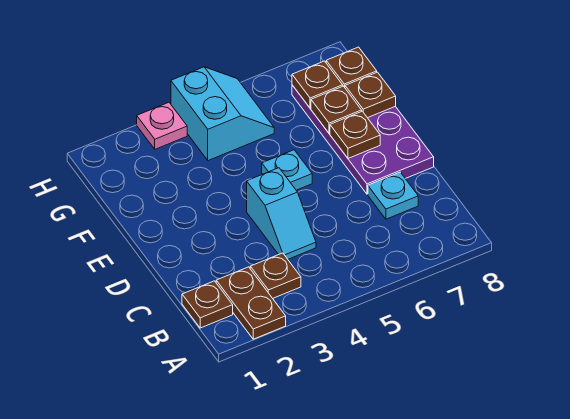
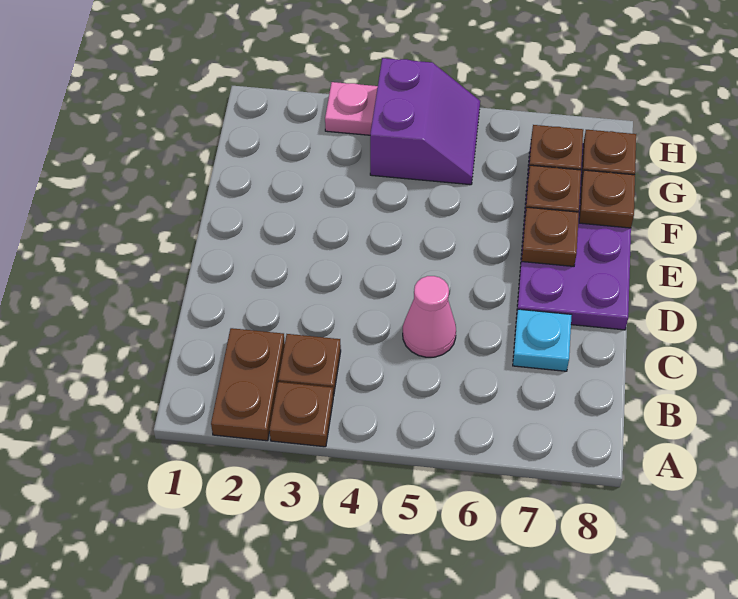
brown 1x1 plate [182,281,233,328] -> brown 1x1 plate moved to [270,382,333,447]
cyan 1x2 slope [247,168,316,259] -> none
none -> pink 1x1 cone [403,276,456,357]
cyan 1x1 plate [262,150,312,190] -> none
cyan 2x2 slope [171,67,274,161] -> purple 2x2 slope [370,58,480,185]

